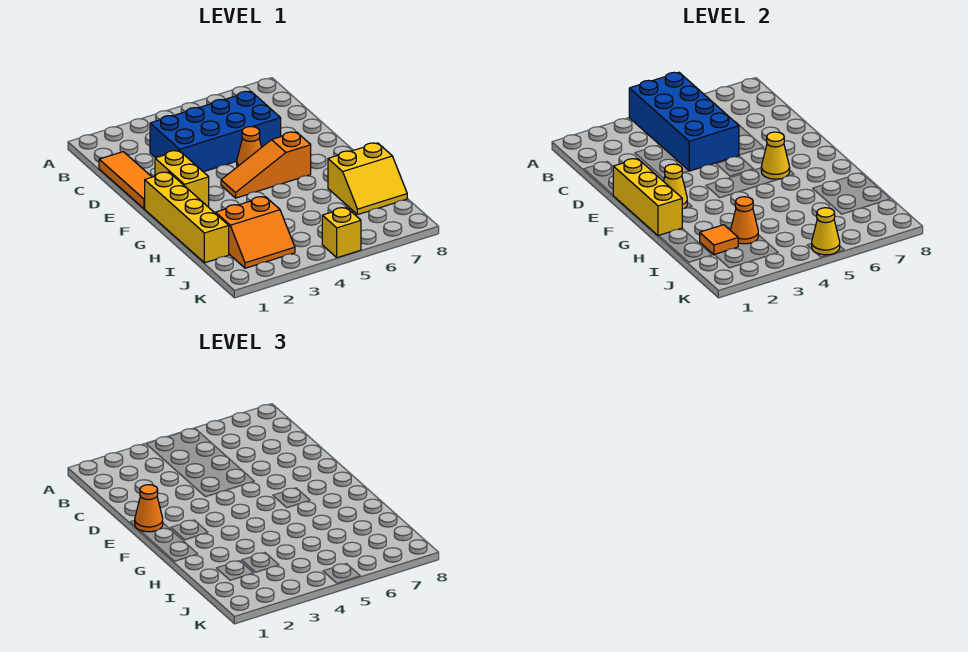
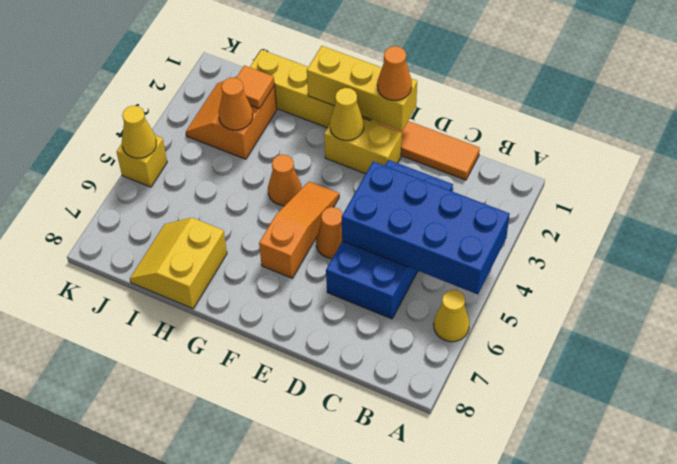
yellow 1x1 cone [761,132,790,179] -> yellow 1x1 cone moved to [434,290,470,342]
none -> orange 1x1 cone [268,154,302,206]

